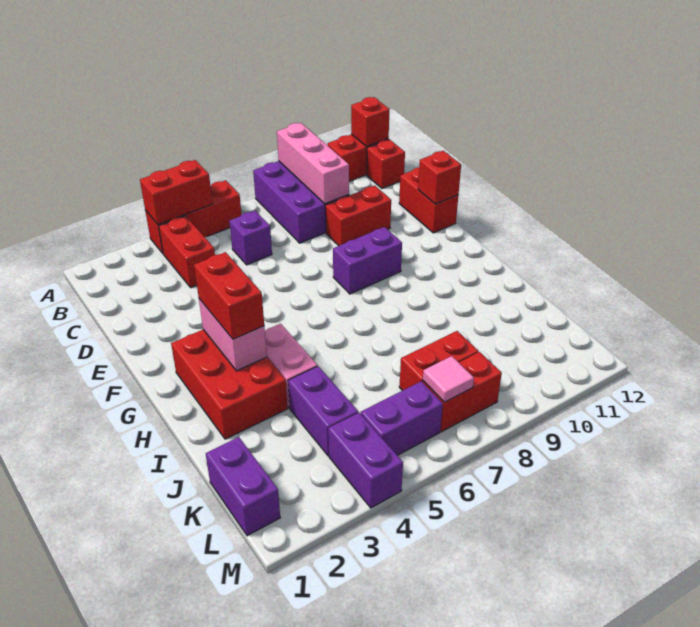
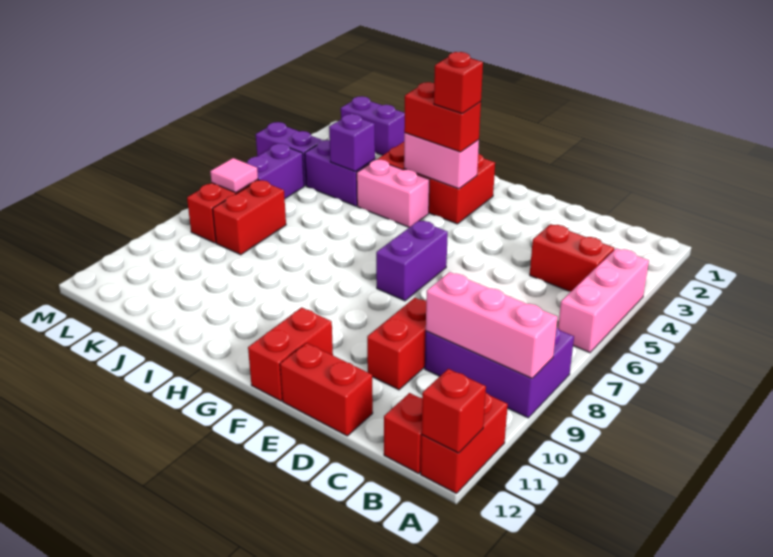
red 1x3 brick [145,180,242,253] -> pink 1x3 brick [558,248,649,353]
red 1x2 brick [140,160,213,225] -> red 1x2 brick moved to [248,307,333,401]
purple 1x1 brick [229,211,272,265] -> purple 1x1 brick moved to [329,114,375,172]
red 1x1 brick [418,151,461,204] -> red 1x1 brick moved to [434,52,483,114]
purple 1x2 brick [333,227,402,294] -> purple 1x2 brick moved to [376,220,448,301]

